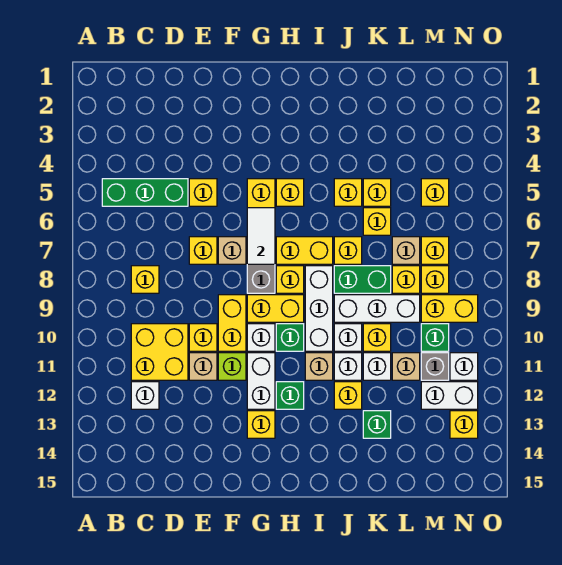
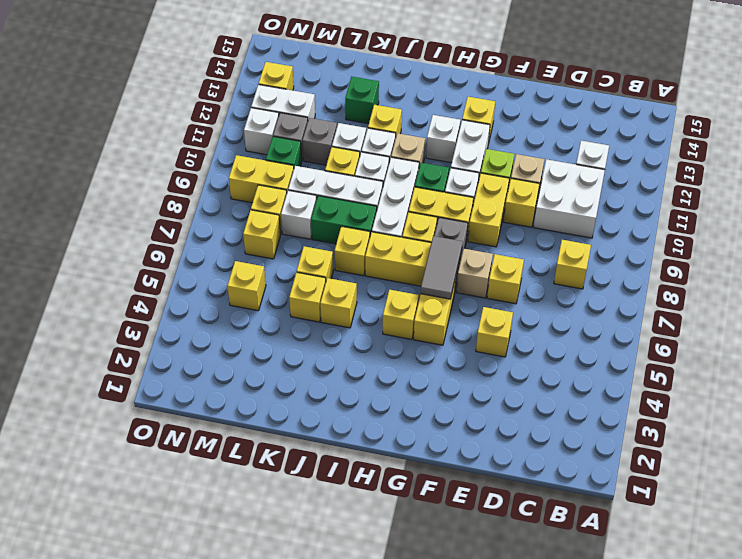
green 1x3 brick [102,179,188,206] -> none
yellow 2x2 brick [131,324,188,380] -> white 2x2 brick [534,159,605,238]
white 1x2 tile [247,208,275,264] -> grey 1x2 tile [421,236,463,299]
green 1x1 brick [276,382,304,409] -> white 1x1 brick [426,115,460,163]
tan 1x1 brick [392,237,420,264] -> none
yellow 1x1 brick [392,266,420,293] -> white 1x1 brick [281,190,317,239]
tan 1x1 brick [392,353,420,380] -> grey 1x1 brick [302,118,337,165]

